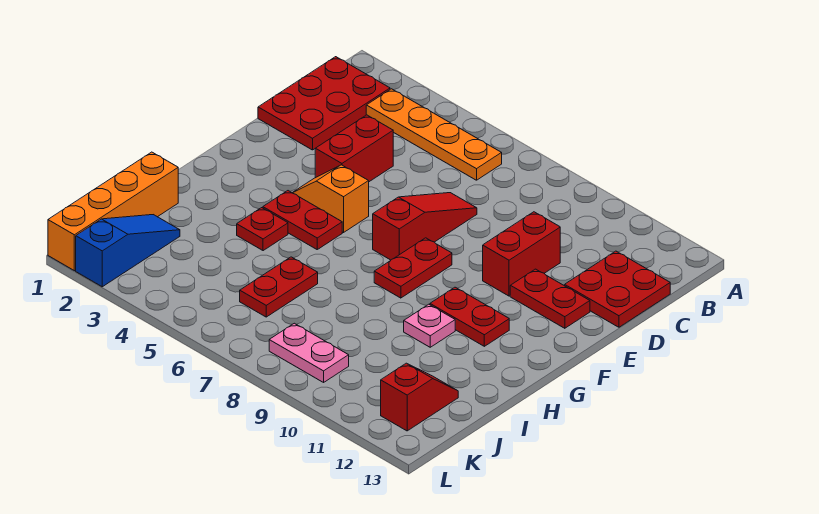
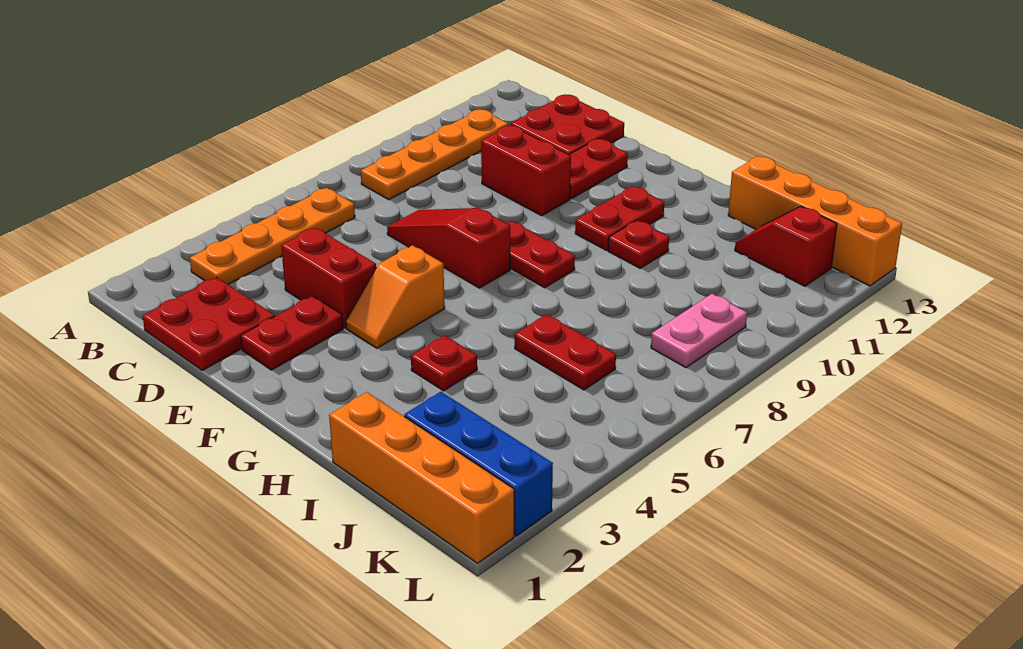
red 2x3 plate [258,57,390,150] -> red 2x2 plate [143,277,275,371]
none -> orange 1x4 plate [361,109,508,200]
red 1x2 plate [263,191,342,249] -> red 1x2 plate moved to [240,296,343,370]
pink 1x1 plate [404,304,455,347] -> red 1x1 plate [608,220,669,268]
none -> orange 1x4 brick [728,156,902,286]
blue 1x3 slope [76,215,180,287] -> blue 1x3 brick [404,392,553,536]

